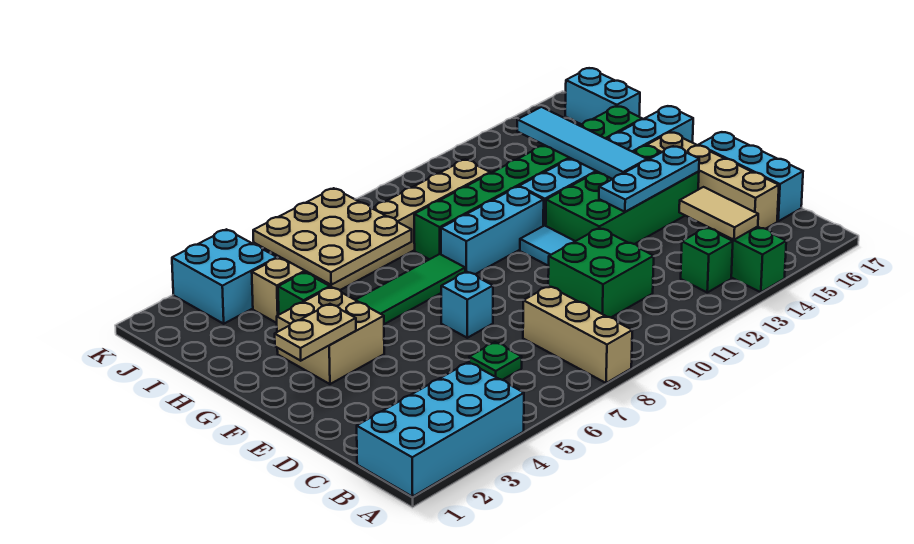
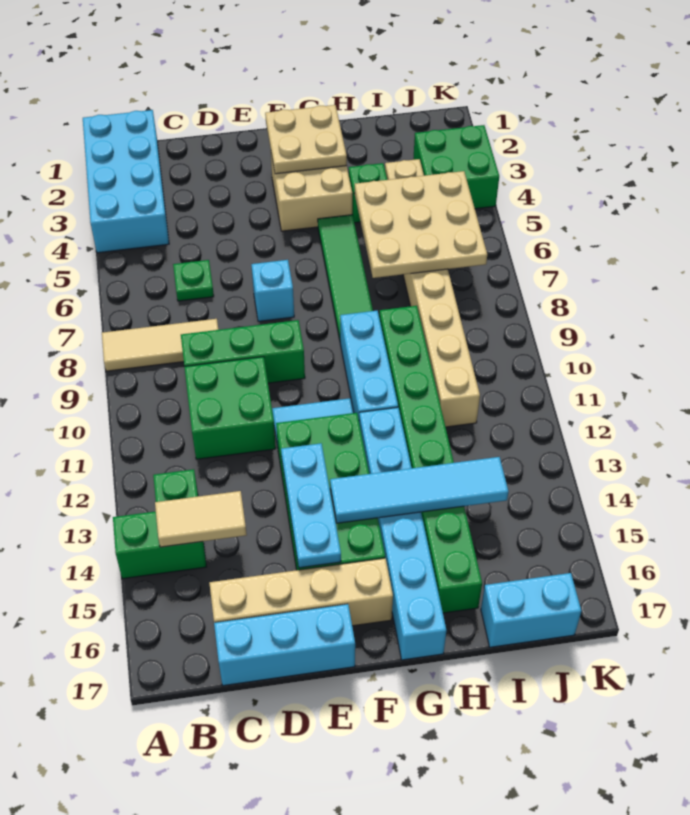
tan 1x3 brick [523,286,632,383] -> tan 1x3 tile [102,319,218,371]
none -> green 1x3 brick [181,320,305,383]
tan 1x2 plate [275,304,356,361] -> tan 2x2 plate [265,105,347,174]
cyan 2x2 brick [172,229,277,324] -> green 2x2 brick [413,125,499,209]

